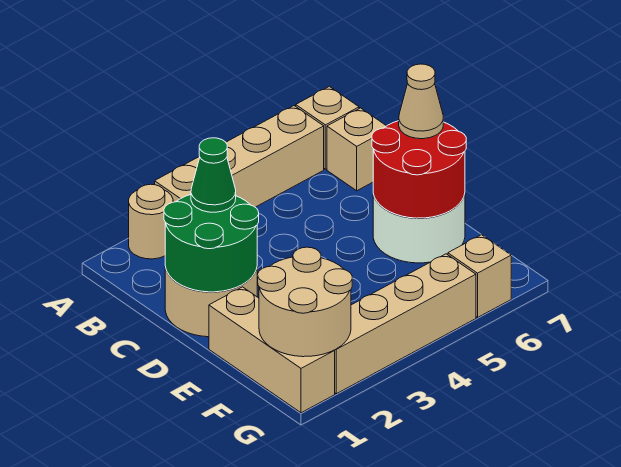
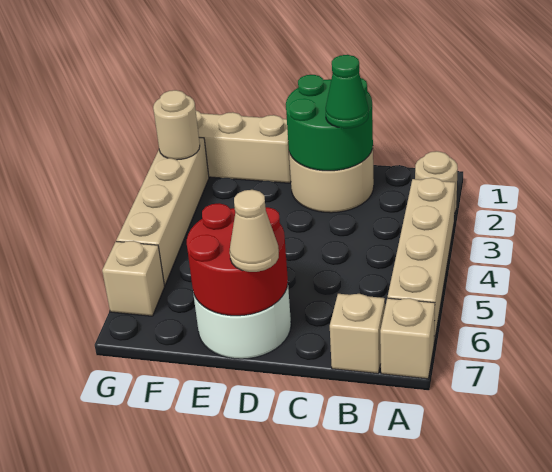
tan 2x2 round brick [258,247,352,357] -> tan 1x1 round brick [153,90,200,160]

